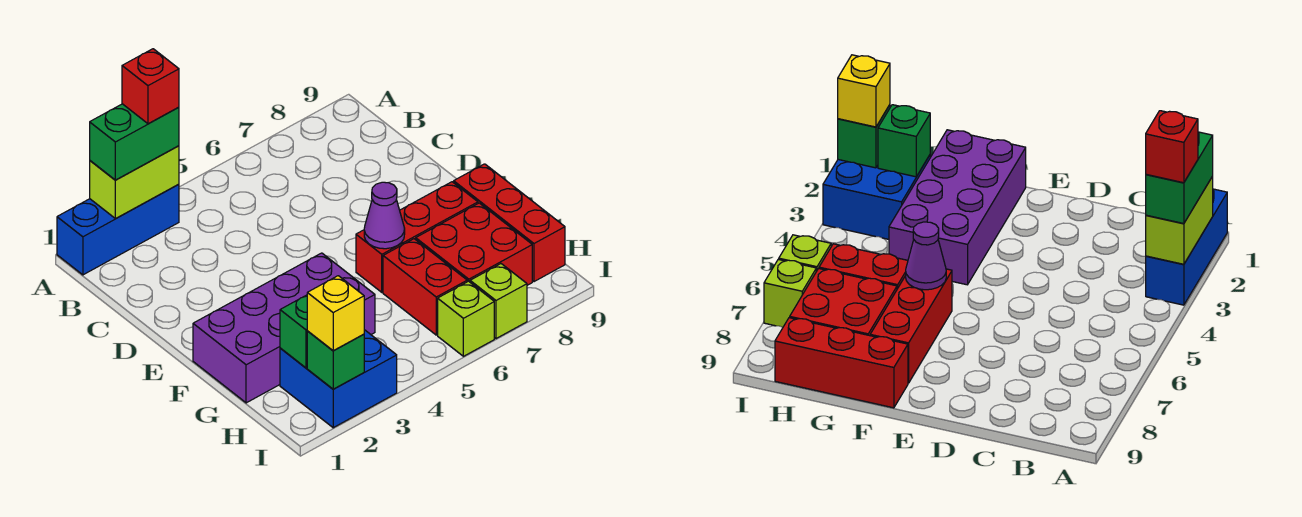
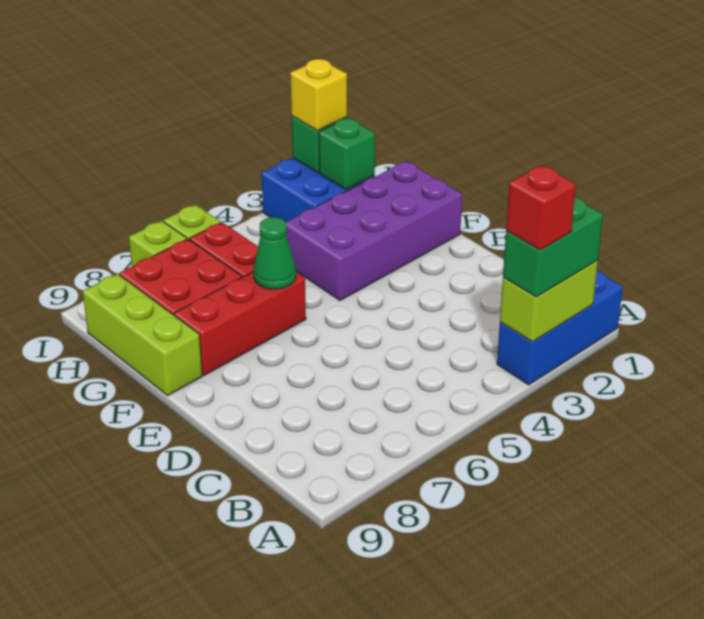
purple 1x1 cone [364,182,405,249] -> green 1x1 cone [253,217,296,289]
red 1x3 brick [454,164,565,282] -> lime 1x3 brick [83,274,202,395]

